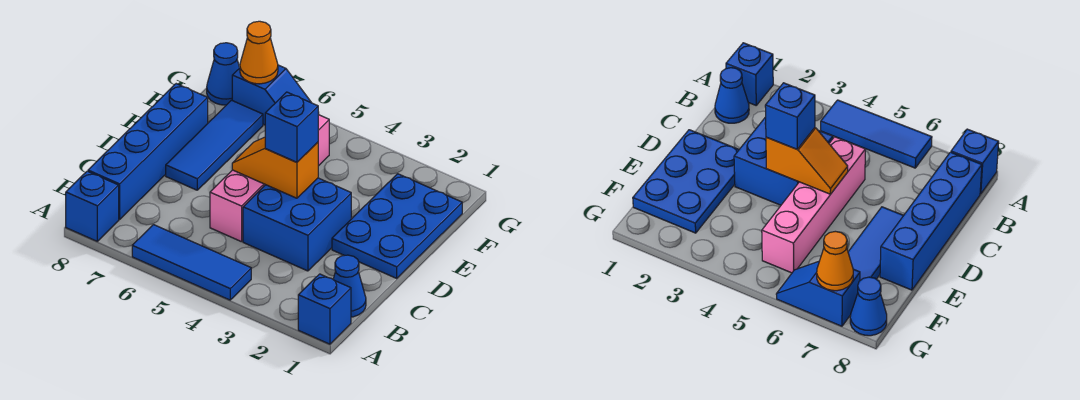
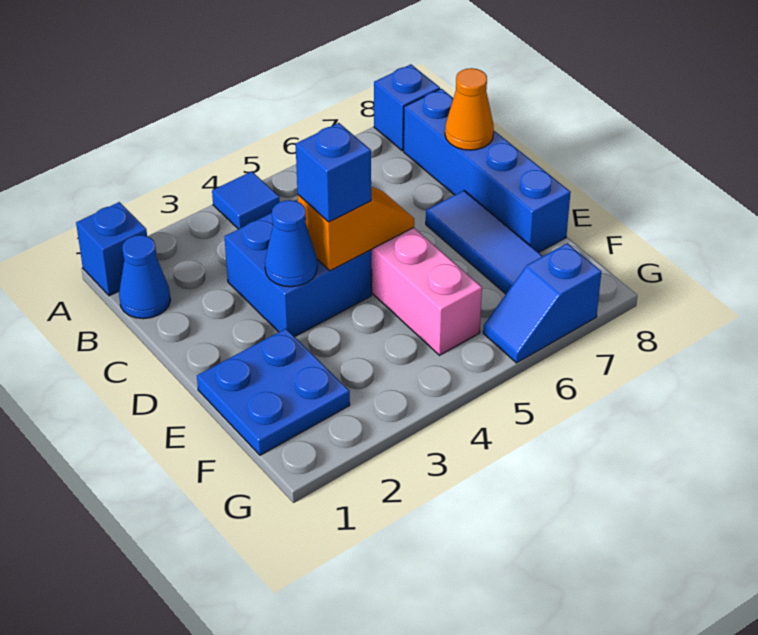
blue 1x3 tile [132,225,251,300] -> blue 1x1 tile [212,171,280,229]
blue 2x3 plate [332,174,462,278] -> blue 2x2 plate [197,329,350,455]
orange 1x1 cone [240,21,278,84] -> orange 1x1 cone moved to [445,68,494,150]
blue 1x1 cone [207,43,239,105] -> blue 1x1 cone moved to [265,200,317,287]

